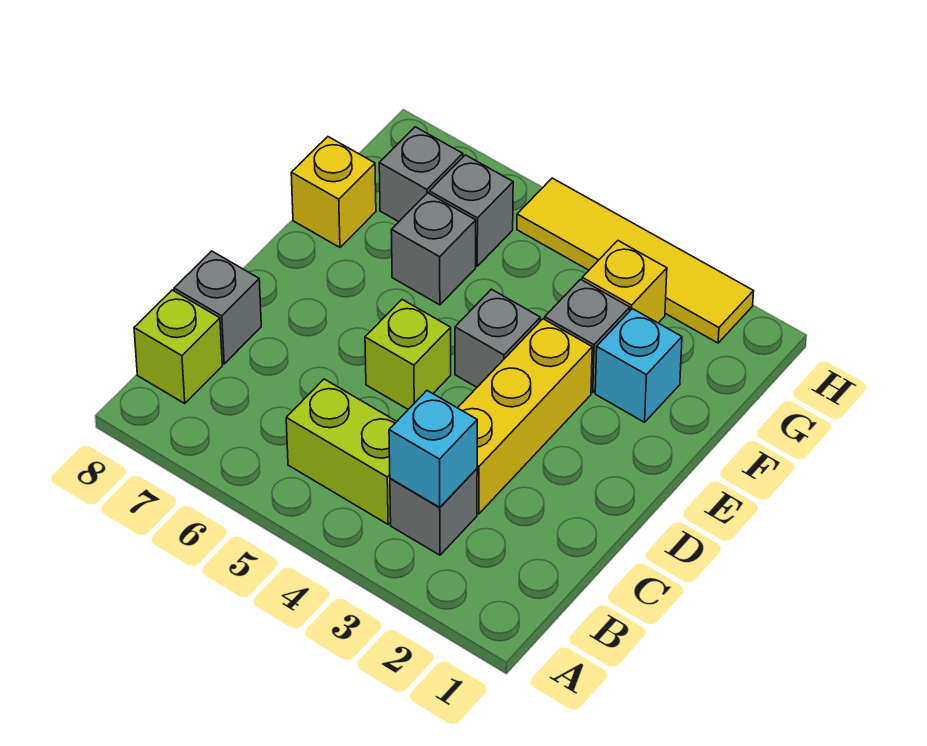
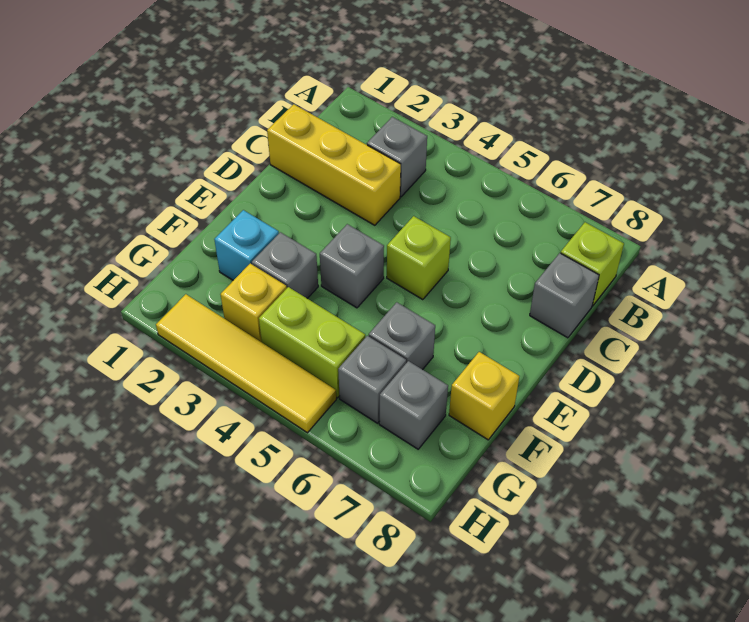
cyan 1x1 brick [389,391,477,507] -> none
lime 1x2 brick [286,379,397,524] -> lime 1x2 brick moved to [259,287,365,398]
yellow 1x3 brick [458,319,592,514] -> yellow 1x3 brick turned to [267,104,401,225]

